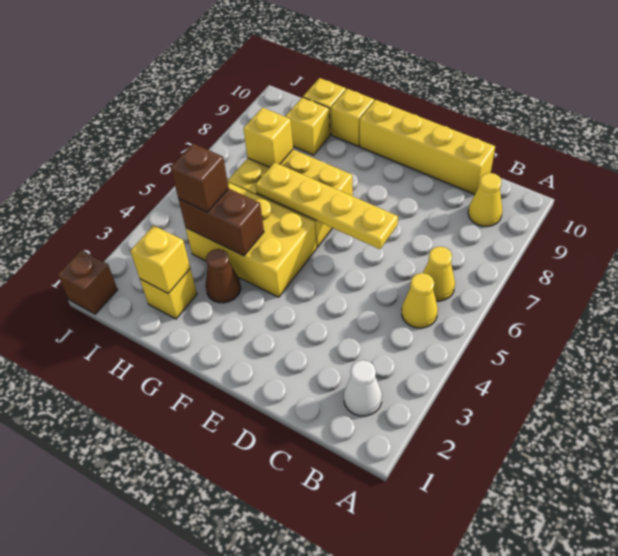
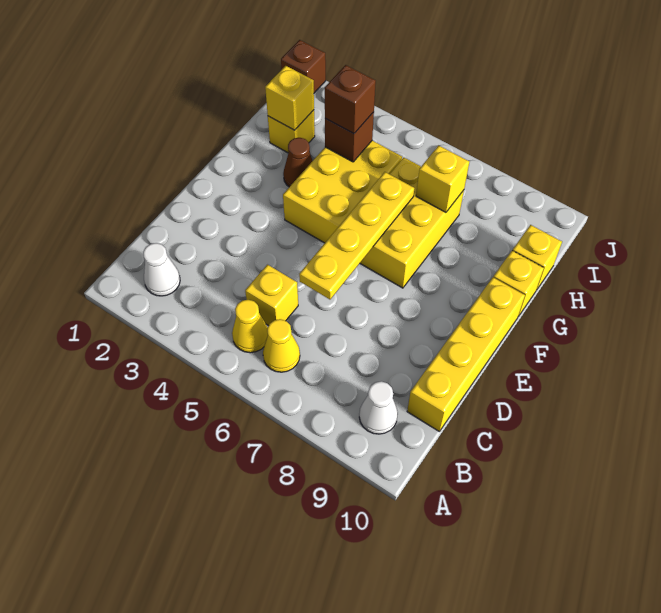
yellow 1x1 cone [468,173,502,227] -> white 1x1 cone [359,381,398,434]
brown 1x2 brick [179,189,264,256] -> brown 1x1 brick [325,112,374,162]
yellow 1x1 brick [285,97,330,155] -> yellow 1x1 brick moved to [245,265,298,326]

